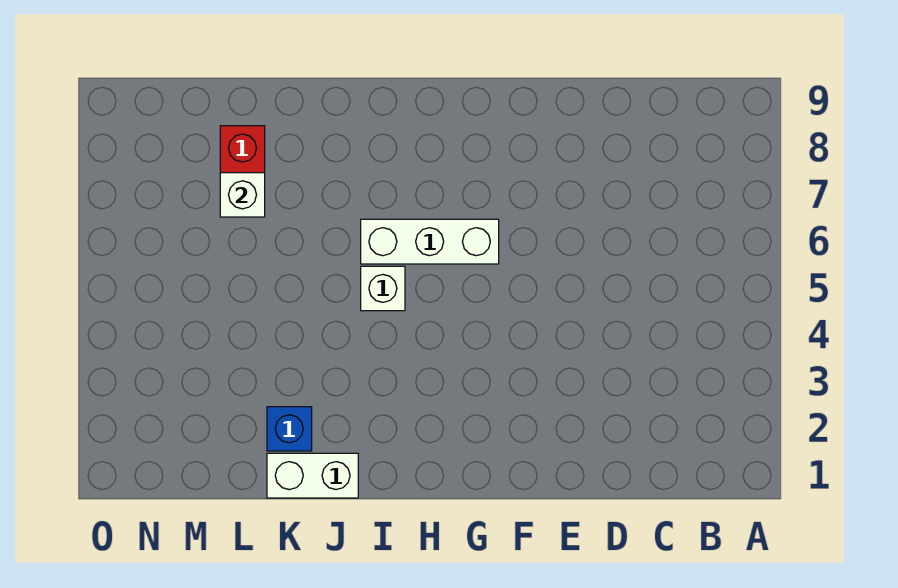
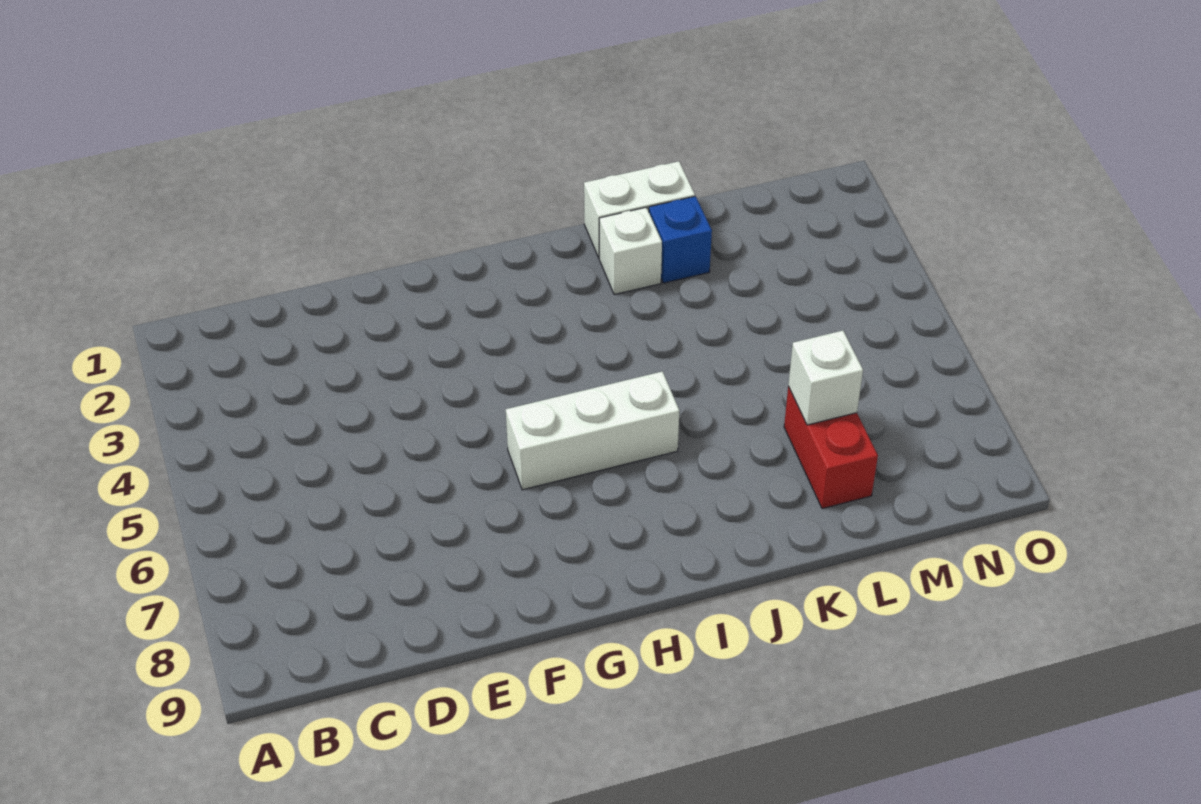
white 1x1 brick [361,266,405,311] -> white 1x1 brick moved to [599,207,662,295]

